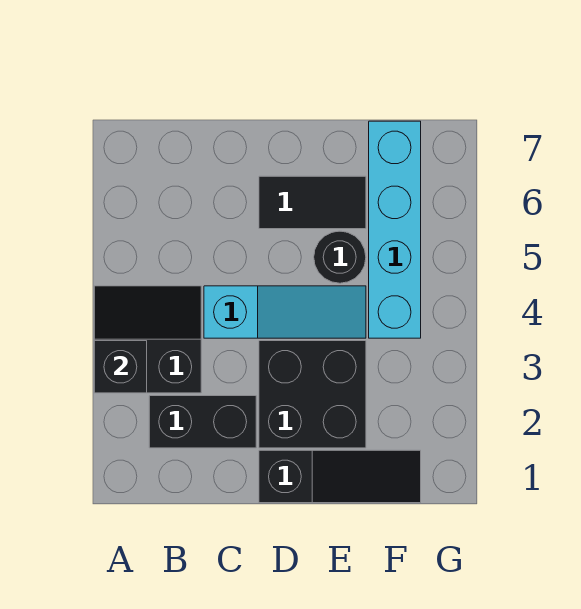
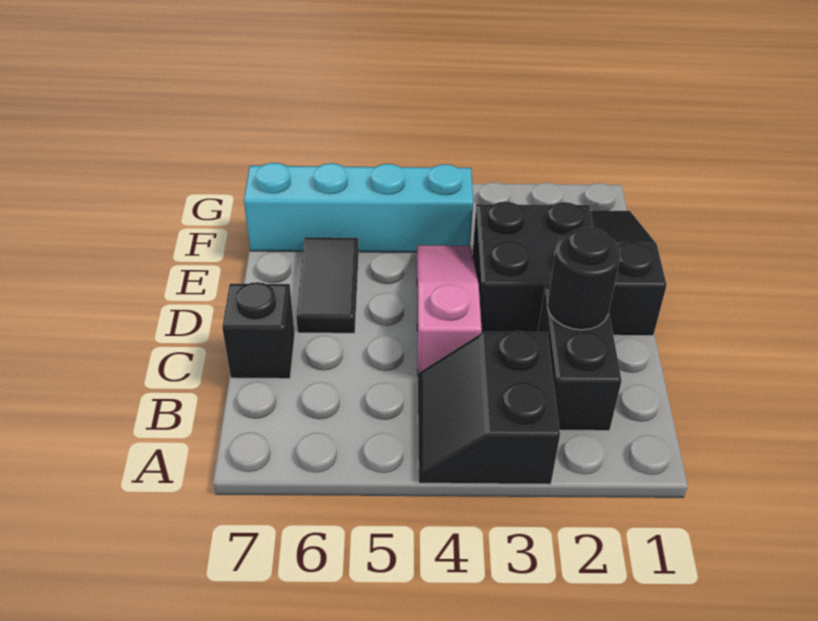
black 1x1 brick [94,341,147,393] -> black 1x1 brick moved to [222,282,295,379]
cyan 1x3 slope [204,286,366,338] -> pink 1x3 slope [417,245,482,373]
black 1x1 round brick [314,231,366,283] -> black 1x1 round brick moved to [547,227,620,330]

